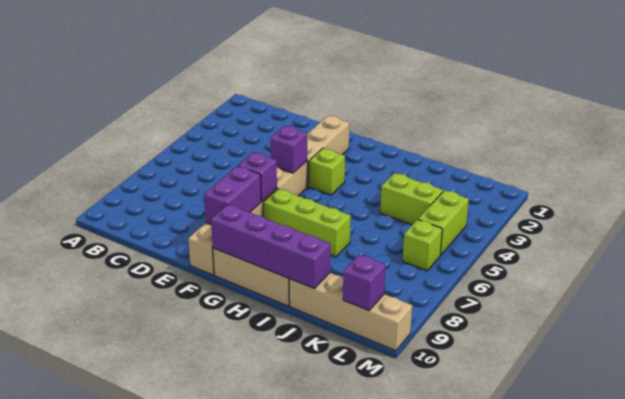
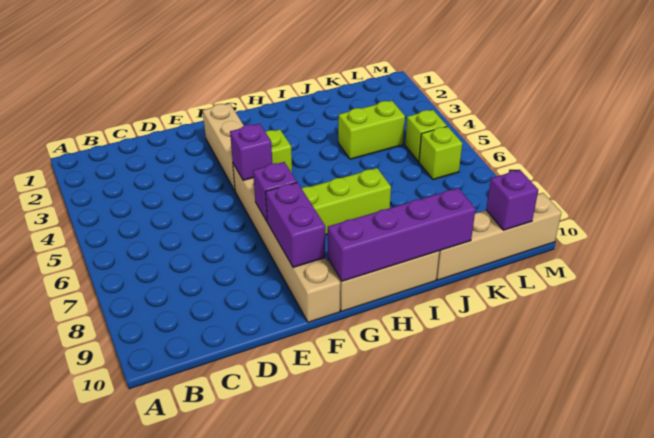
lime 1x2 brick [418,190,469,255] -> lime 1x1 brick [405,110,447,162]

